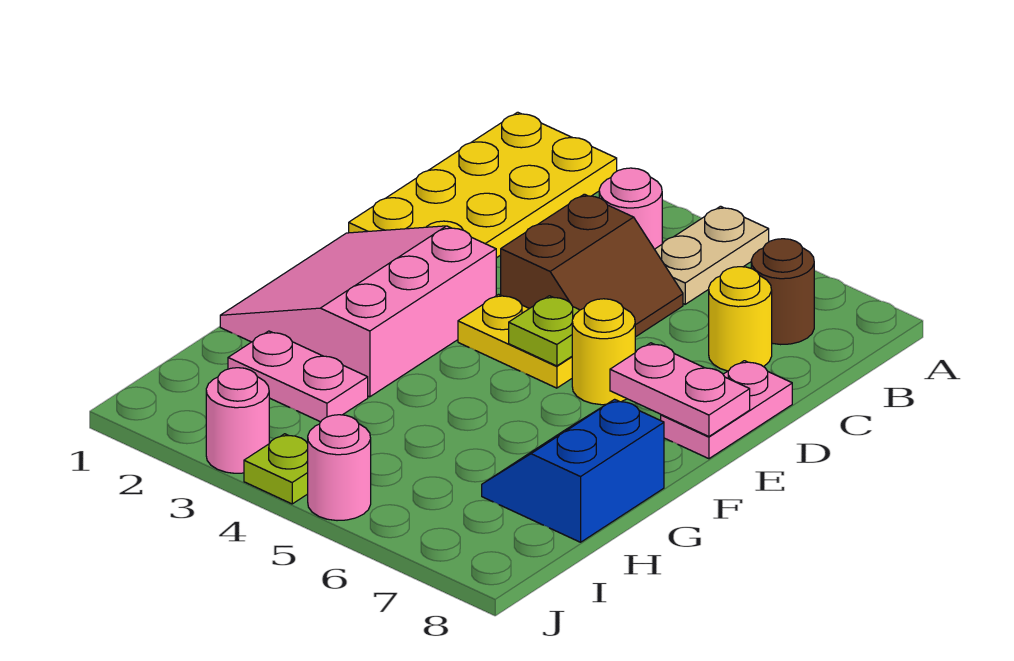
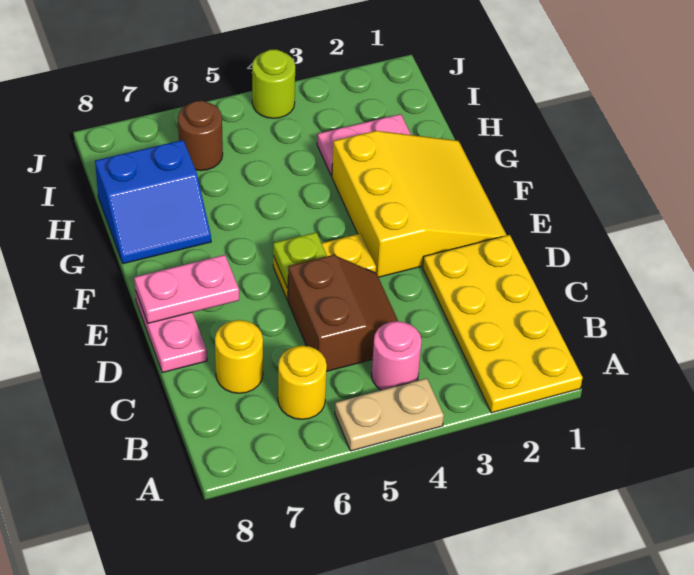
tan 1x2 plate [655,206,769,304] -> tan 1x2 plate turned to [335,378,444,451]
brown 1x1 round brick [751,239,814,345] -> brown 1x1 round brick moved to [178,101,223,171]
brown 2x2 slope [501,194,683,337] -> brown 2x2 slope turned to [288,255,398,372]
pink 3x3 slope [220,226,496,397] -> yellow 3x3 slope [332,131,507,277]
yellow 1x1 round brick [572,299,635,405] -> yellow 1x1 round brick moved to [278,346,327,419]
blue 2x2 slope [482,399,664,542] -> blue 2x2 slope turned to [95,140,211,264]
pink 1x1 round brick [206,368,269,473] -> none
lime 1x1 plate [244,434,308,504] -> lime 1x1 round brick [252,50,295,118]
pink 1x1 round brick [308,415,371,521] -> none

